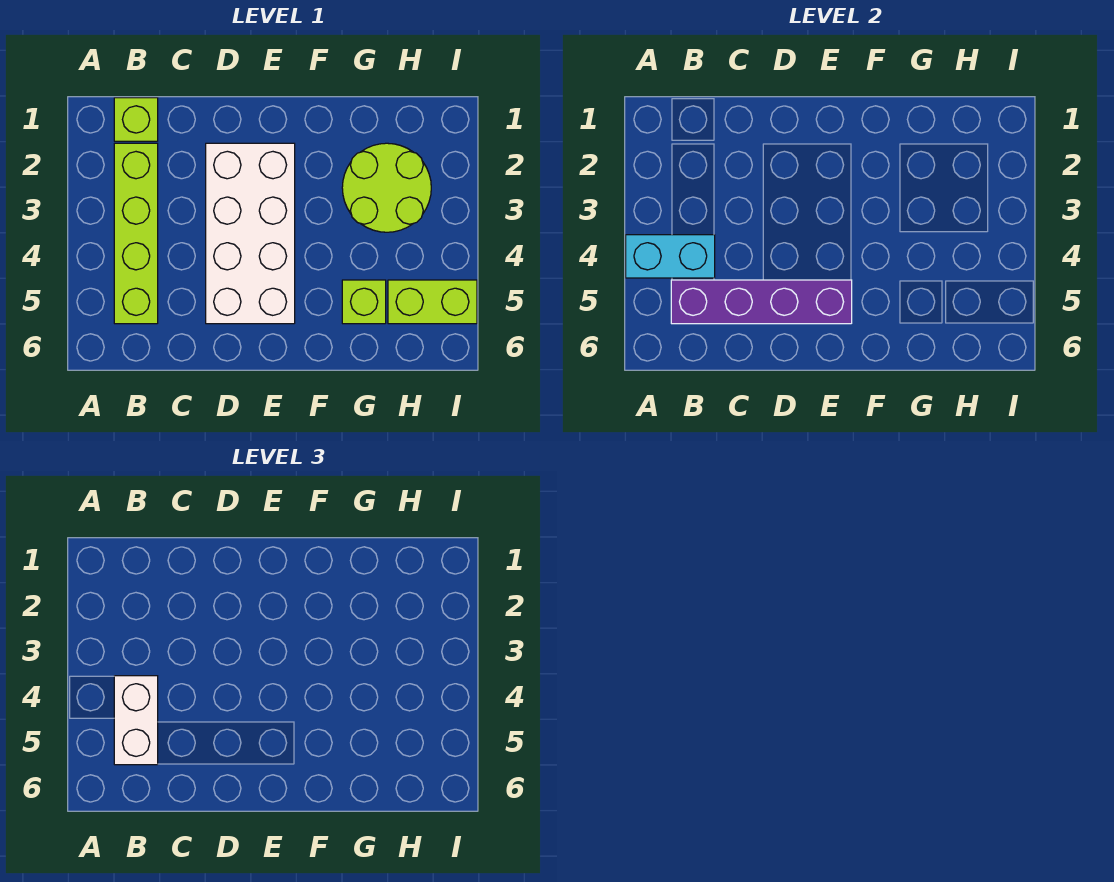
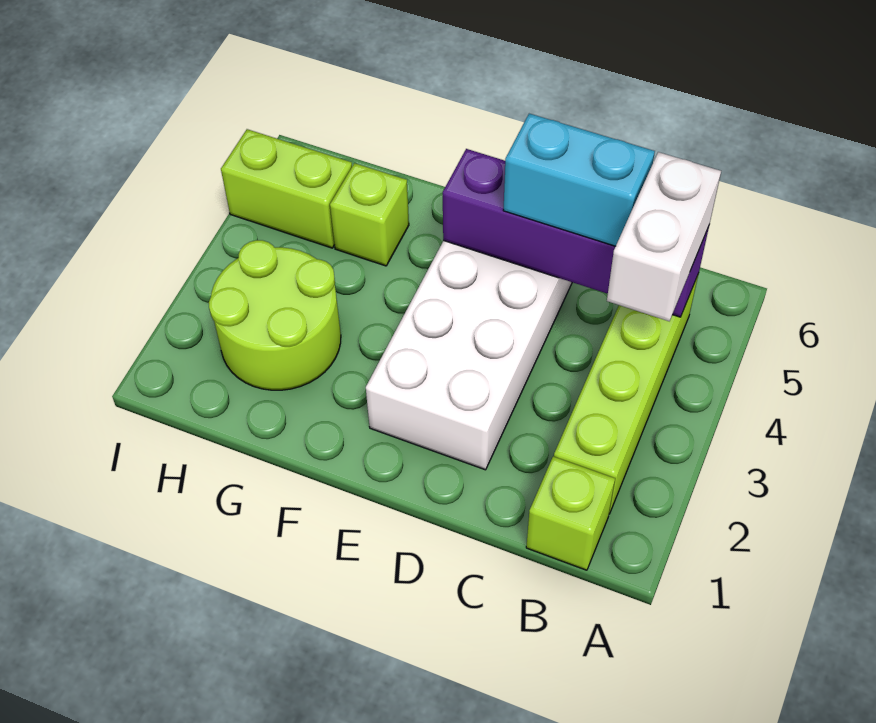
cyan 1x2 brick [626,235,715,278] -> cyan 1x2 brick moved to [503,114,655,246]

